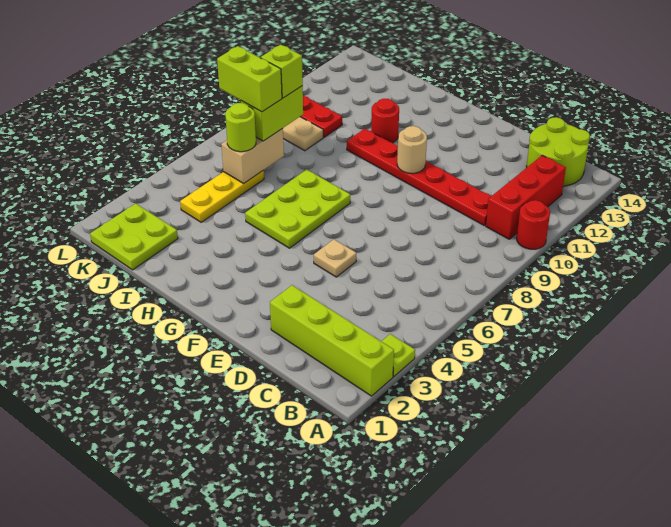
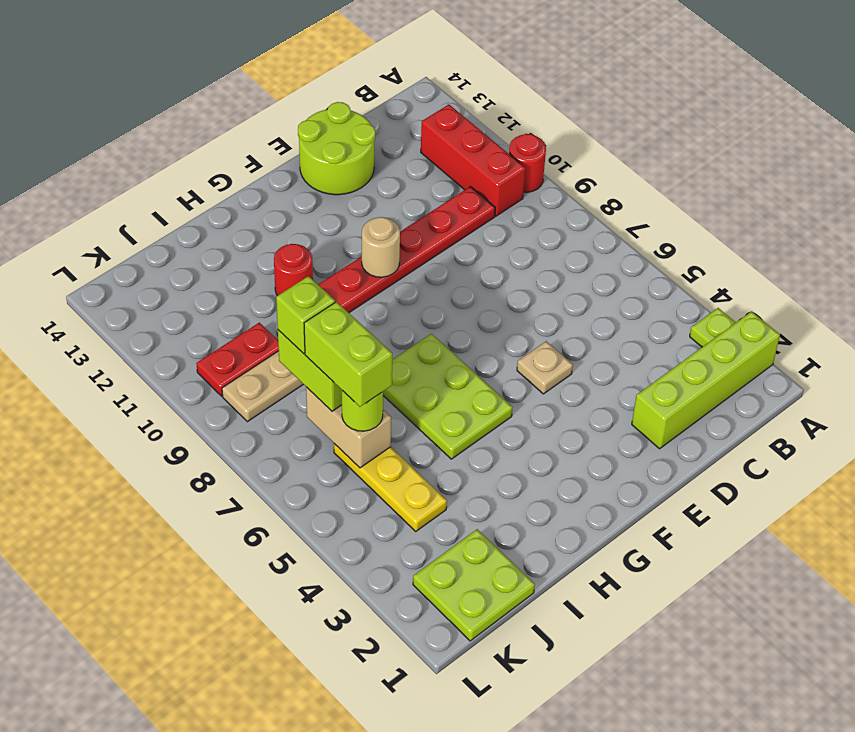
lime 2x2 round brick [526,117,590,186] -> lime 2x2 round brick moved to [298,102,375,195]
lime 1x2 brick [217,46,282,112] -> lime 1x2 brick turned to [304,302,392,407]

